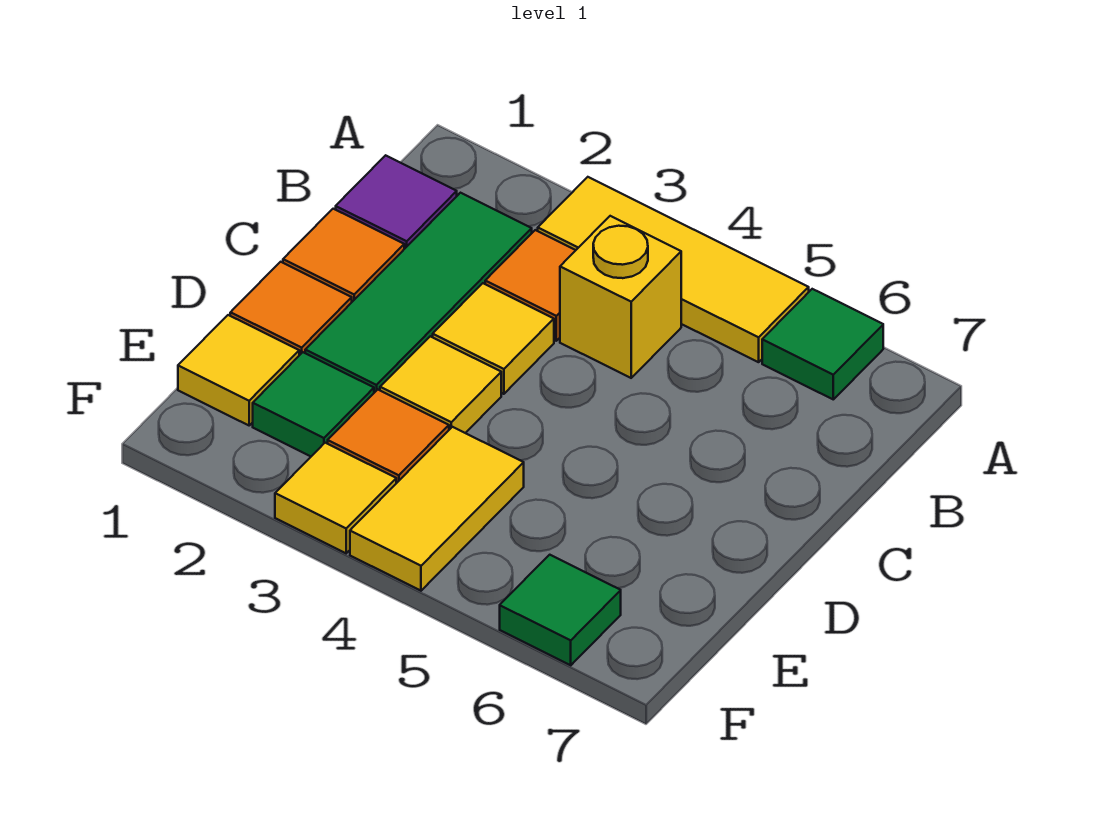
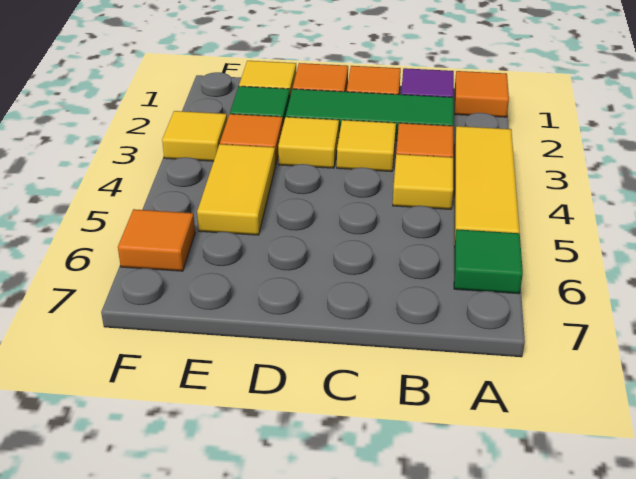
none -> orange 1x1 tile [455,71,509,117]
yellow 1x1 brick [560,216,681,378] -> yellow 1x1 tile [393,154,453,209]
yellow 1x2 tile [350,427,524,591] -> yellow 1x2 tile turned to [197,144,276,235]
green 1x1 tile [500,555,621,665] -> orange 1x1 tile [118,209,195,271]

